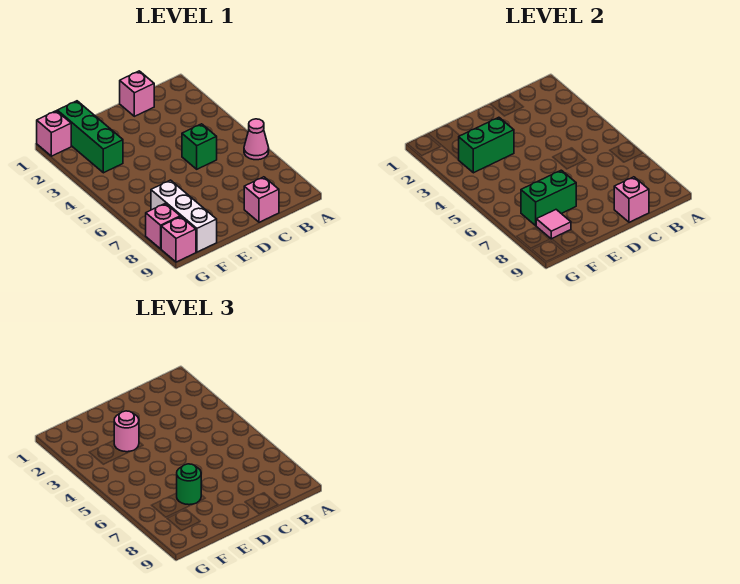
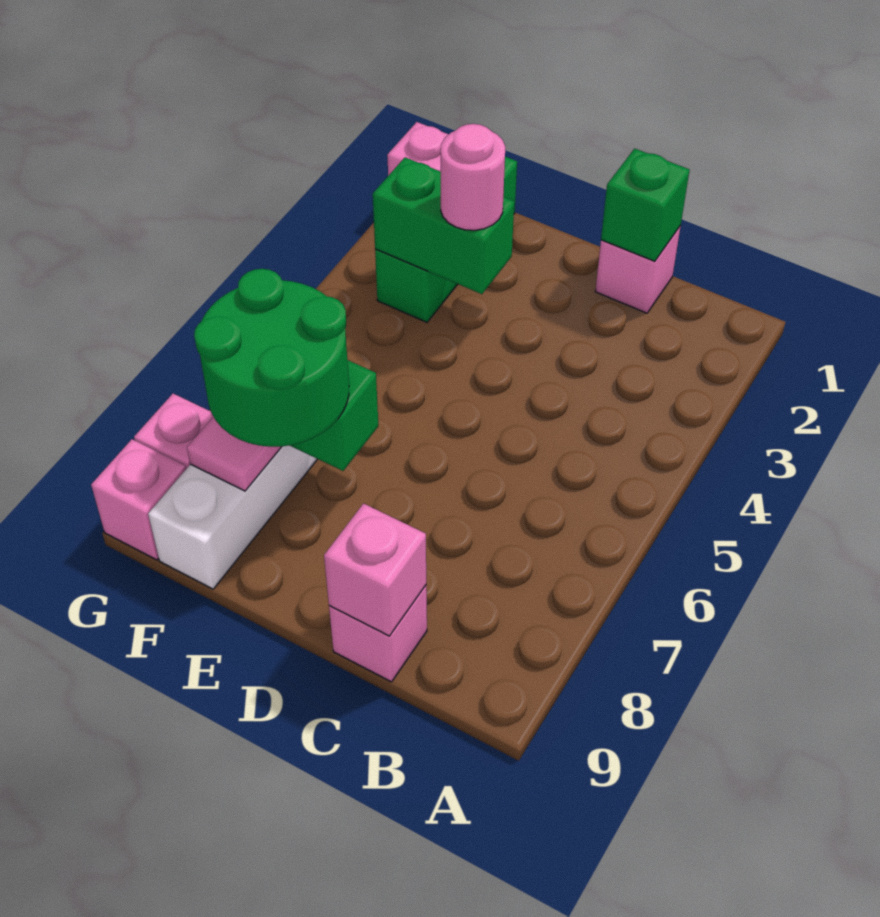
pink 1x1 cone [244,119,269,160] -> none
green 1x1 brick [182,124,217,169] -> green 1x1 brick moved to [601,149,690,261]
green 1x1 round brick [177,464,201,505] -> green 2x2 round brick [194,269,349,447]

